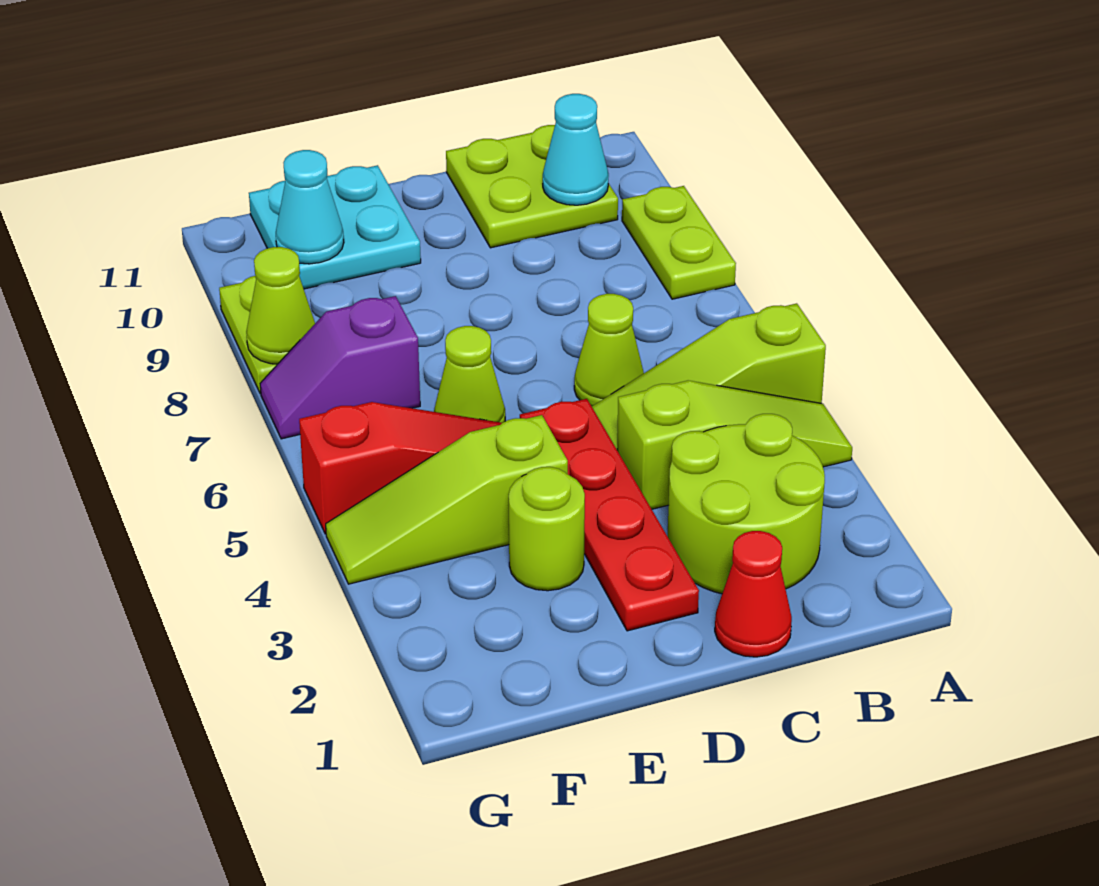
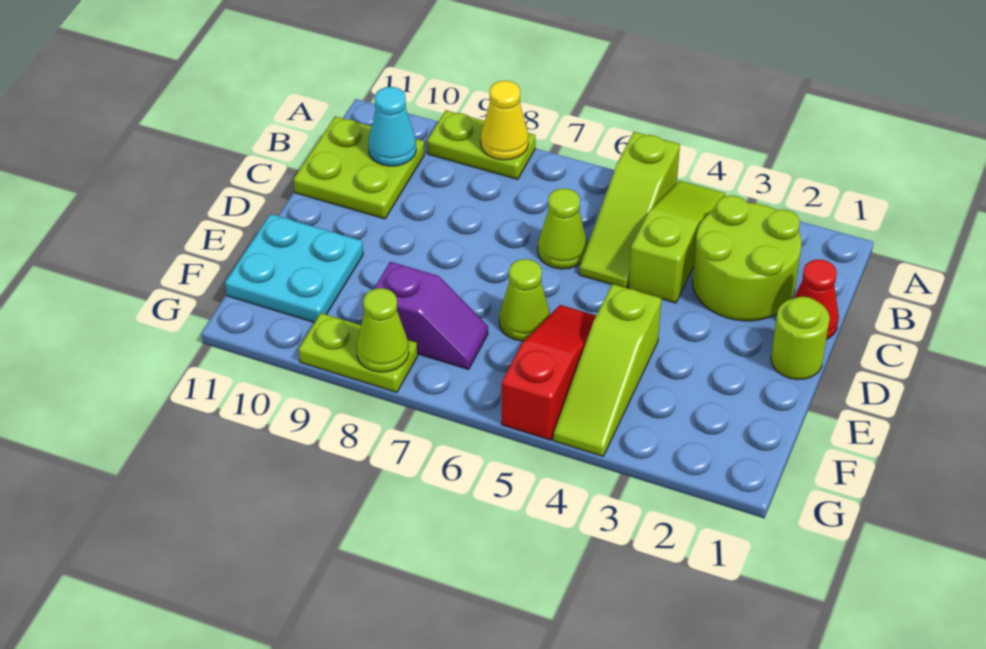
none -> yellow 1x1 cone [481,81,529,160]
red 1x4 plate [520,399,699,631] -> none
lime 1x1 round brick [509,467,585,591] -> lime 1x1 round brick moved to [771,297,830,380]
purple 1x2 slope [260,296,420,439] -> purple 1x2 slope turned to [374,262,488,369]
cyan 1x1 cone [276,150,344,264] -> none

